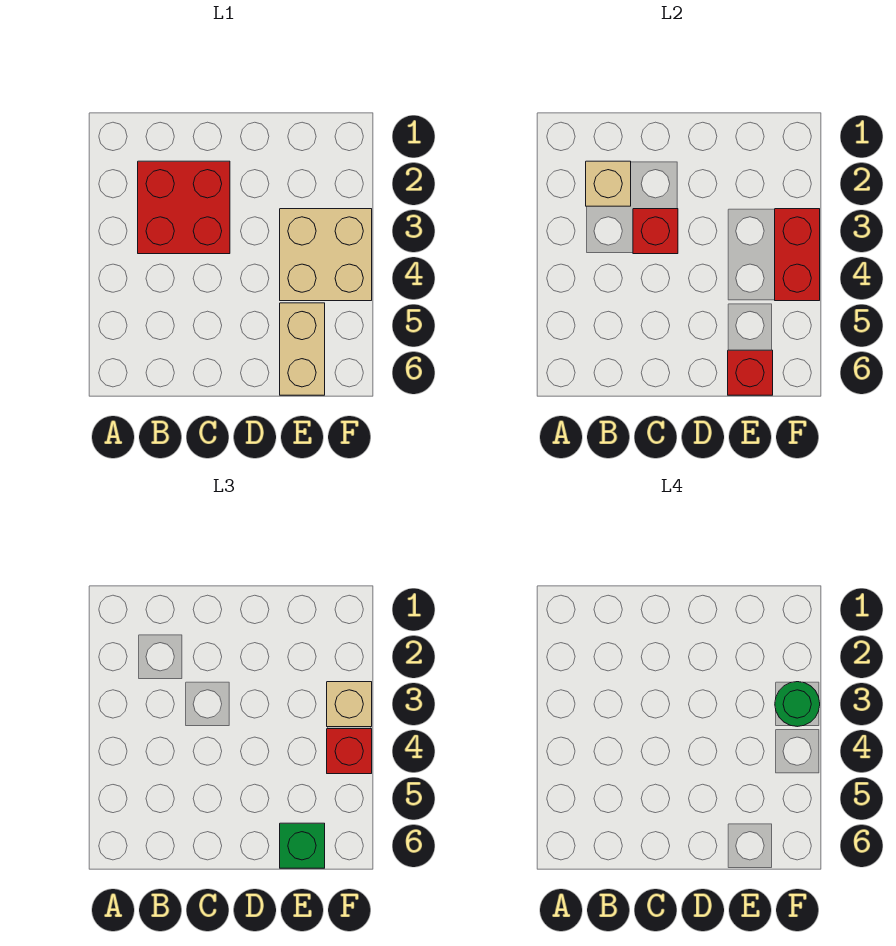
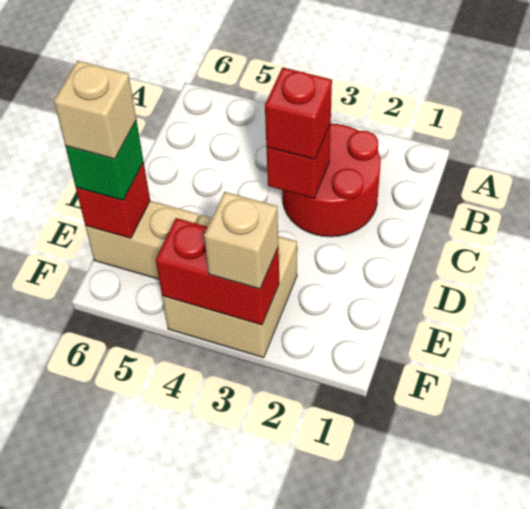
red 2x2 brick [138,161,230,254] -> red 2x2 round brick [282,124,381,237]
tan 1x1 brick [586,161,631,206] -> tan 1x1 brick moved to [54,61,136,159]
green 1x1 round brick [775,682,820,727] -> none
red 1x1 brick [327,729,372,774] -> red 1x1 brick moved to [265,67,332,160]

